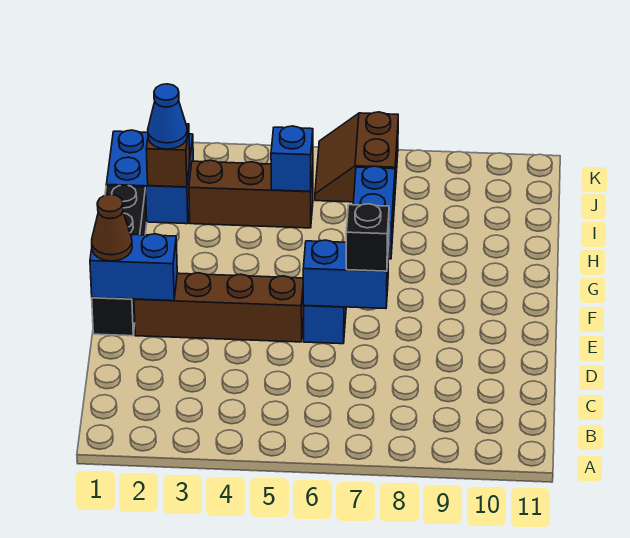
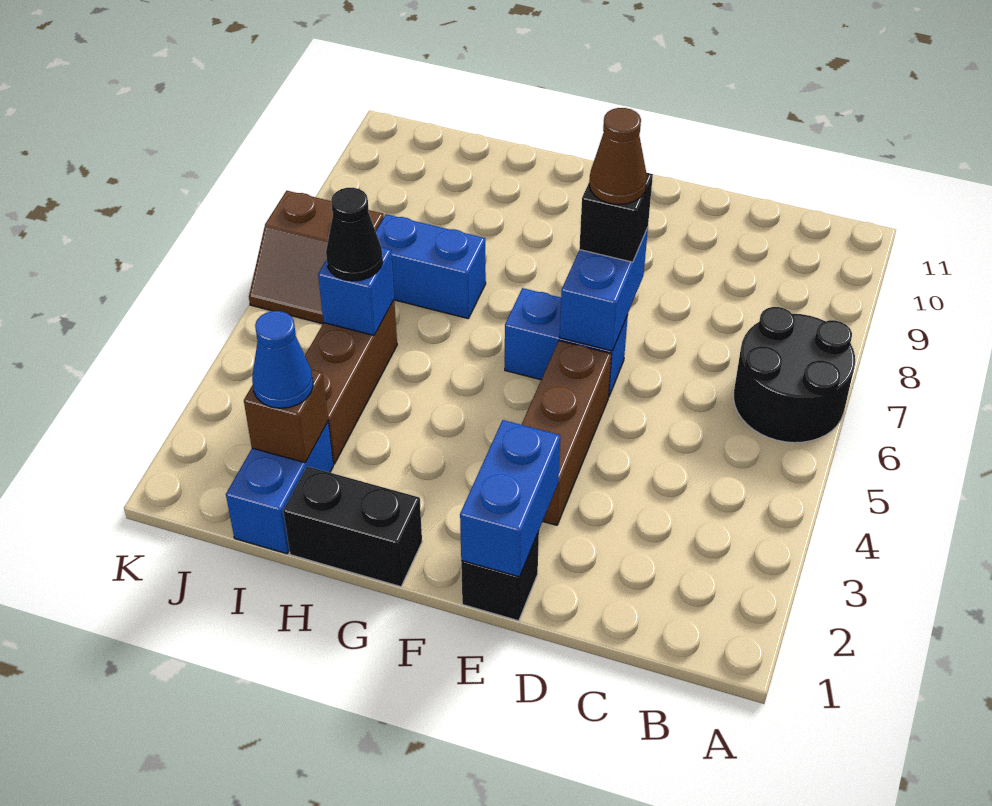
none -> black 2x2 round brick [734,307,855,443]
brown 1x1 cone [92,194,132,261] -> brown 1x1 cone moved to [589,108,647,205]
brown 1x4 brick [134,273,304,342] -> brown 1x3 brick [522,340,612,525]
blue 2x2 brick [106,130,193,224] -> blue 1x2 brick [226,422,333,554]
none -> black 1x1 cone [326,188,383,281]

